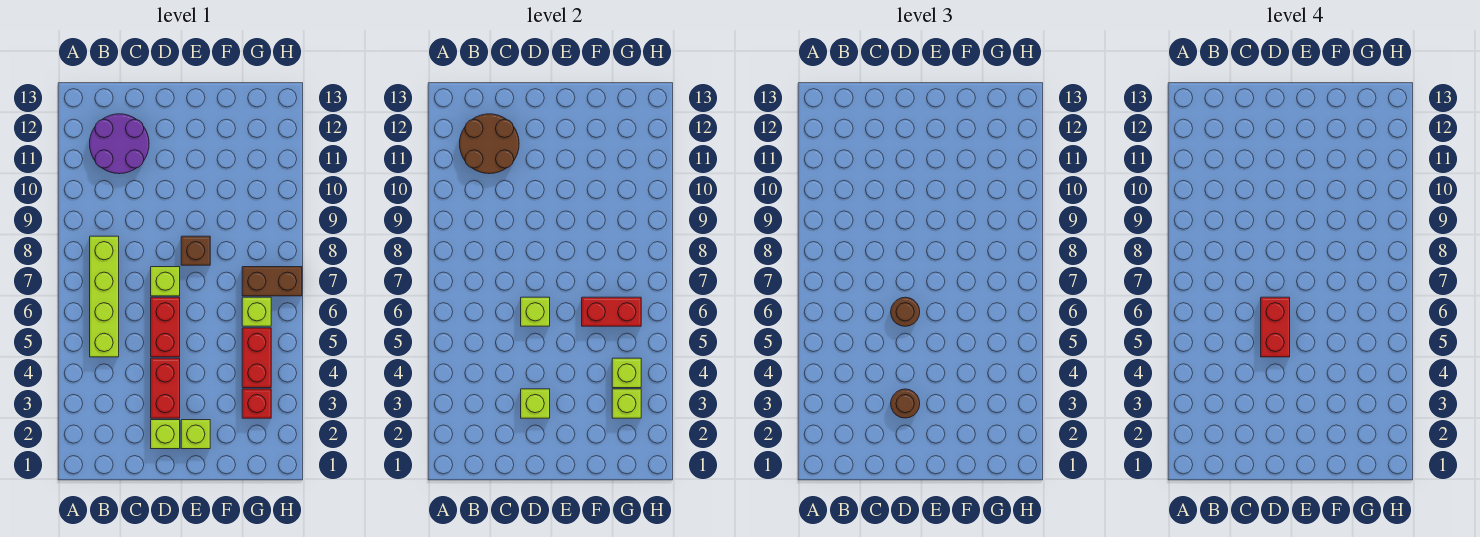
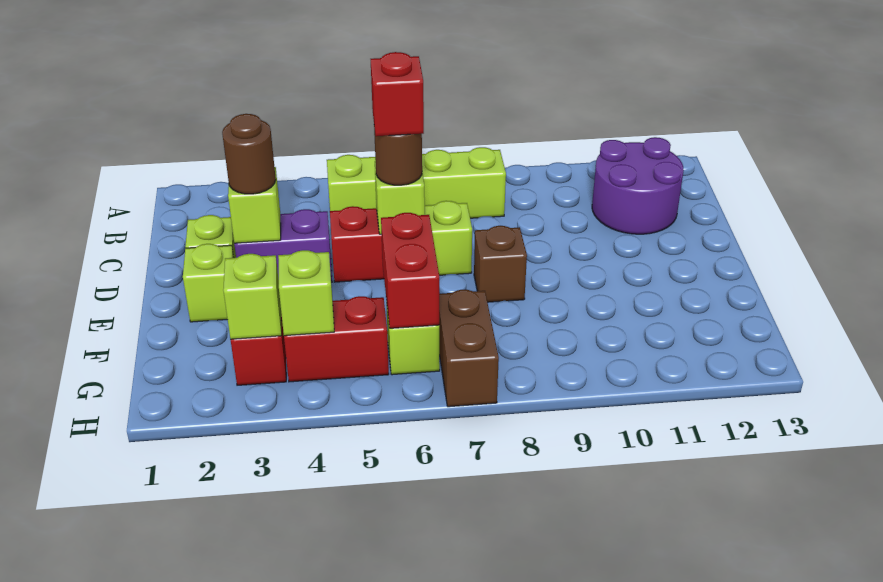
brown 2x2 round brick [460,114,519,174] -> none
red 1x2 brick [151,358,180,418] -> purple 1x2 brick [234,209,332,282]
red 1x2 brick [1261,297,1290,357] -> red 1x1 brick [371,52,424,136]

